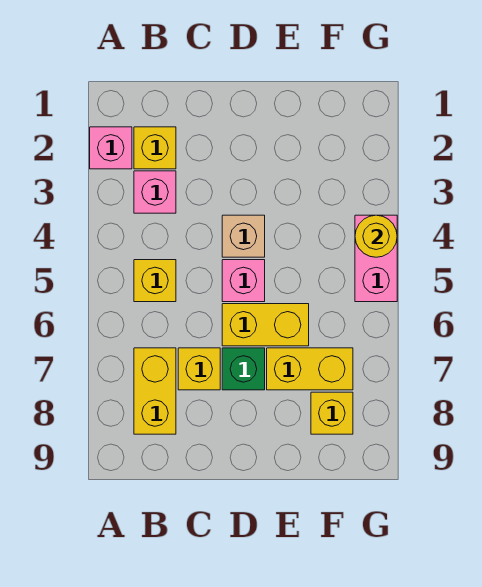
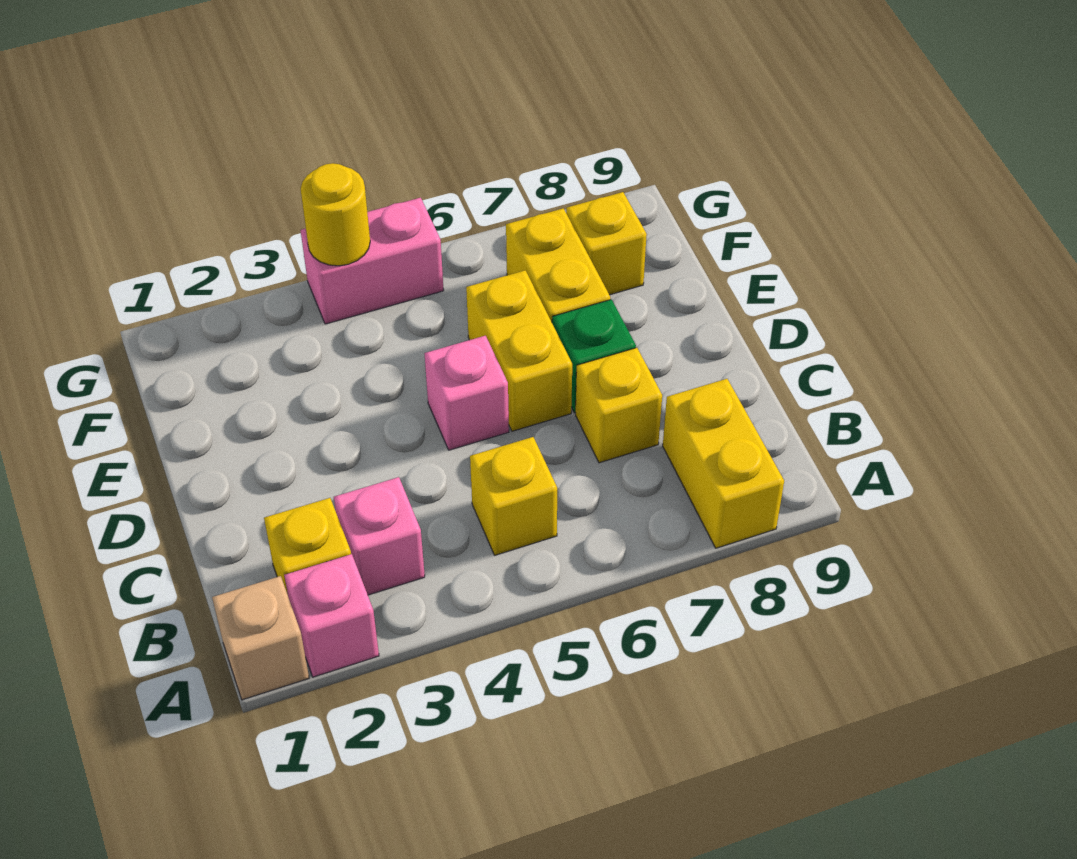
yellow 1x2 brick [134,348,176,434] -> yellow 1x2 brick turned to [663,379,784,548]
tan 1x1 brick [222,215,265,257] -> tan 1x1 brick moved to [212,576,309,700]

